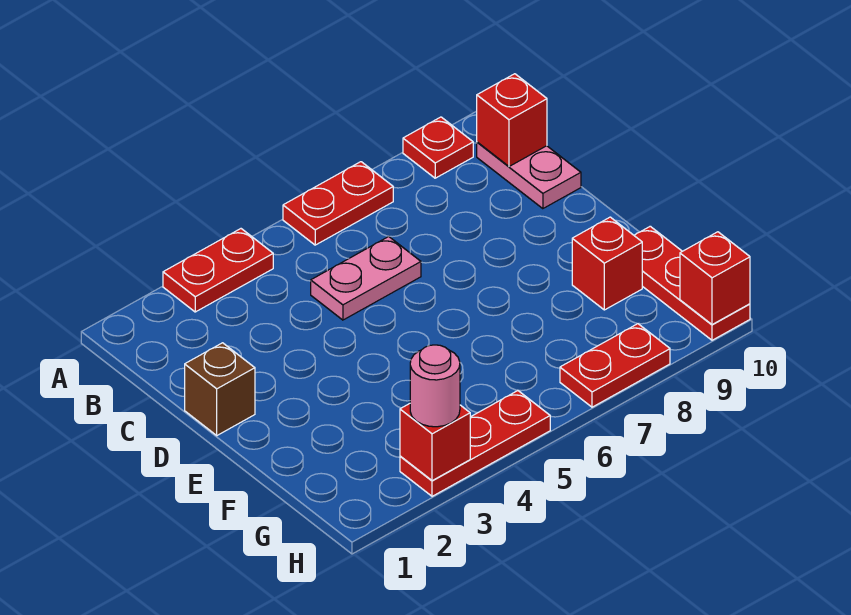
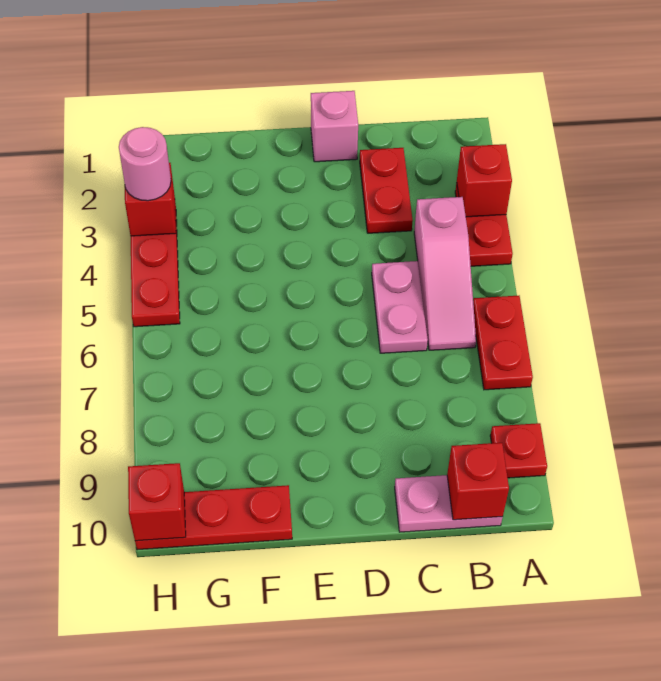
none -> pink 1x3 slope [414,197,476,350]
brown 1x1 brick [185,343,255,435] -> pink 1x1 brick [311,91,358,162]
red 1x1 brick [572,217,642,310] -> red 1x1 brick moved to [457,144,512,217]
red 1x2 plate [560,324,670,407] -> red 1x2 plate moved to [360,148,413,233]

